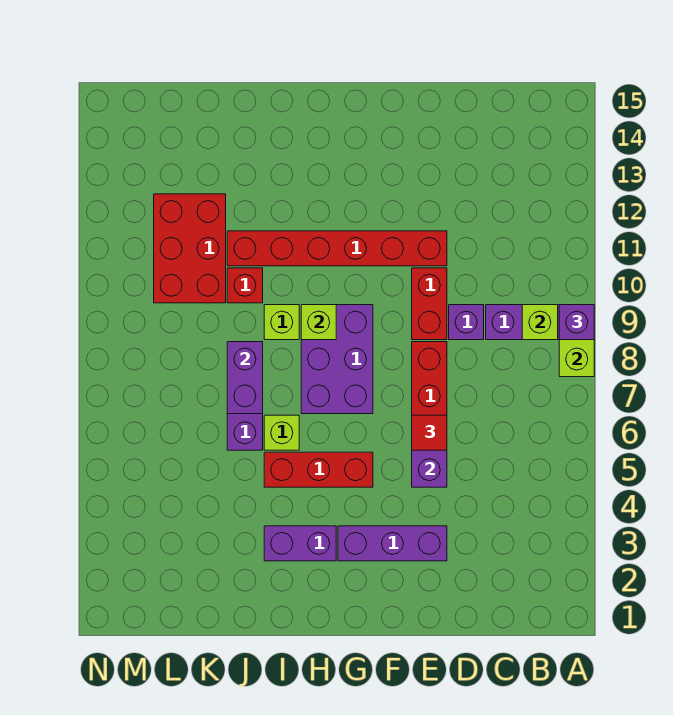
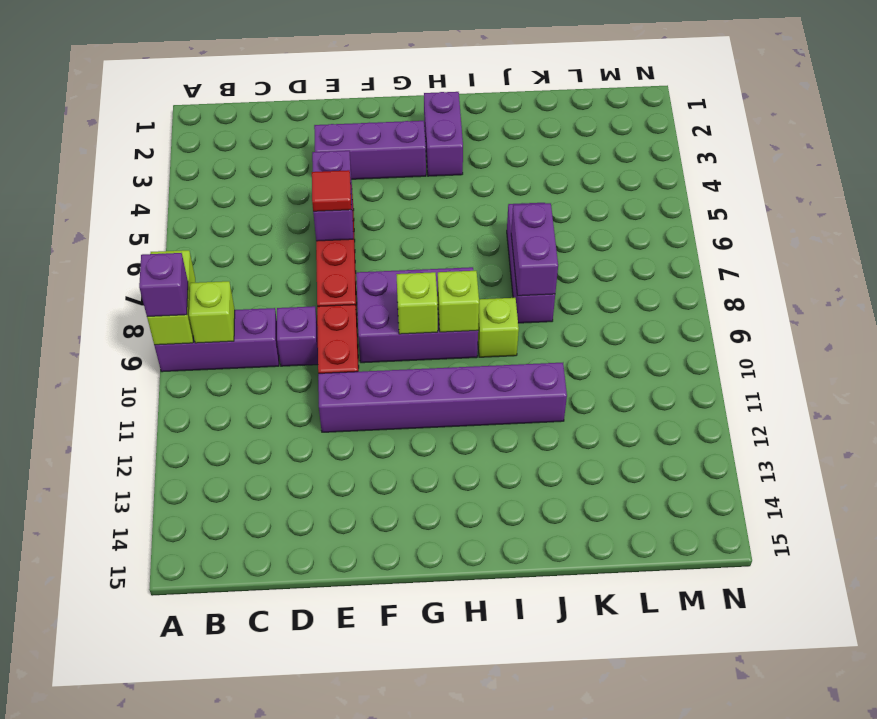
red 1x6 brick [227,231,447,266] -> purple 1x6 brick [318,363,567,432]
red 1x3 brick [264,452,373,487] -> none
purple 2x3 brick [301,305,373,414] -> purple 2x3 brick turned to [356,267,478,363]
purple 1x2 brick [264,526,336,561] -> purple 1x2 brick turned to [424,92,463,176]
lime 1x1 brick [264,415,299,450] -> lime 1x1 brick moved to [396,272,438,334]
red 1x1 brick [227,268,263,303] -> none
red 2x3 brick [154,194,226,303] -> none

